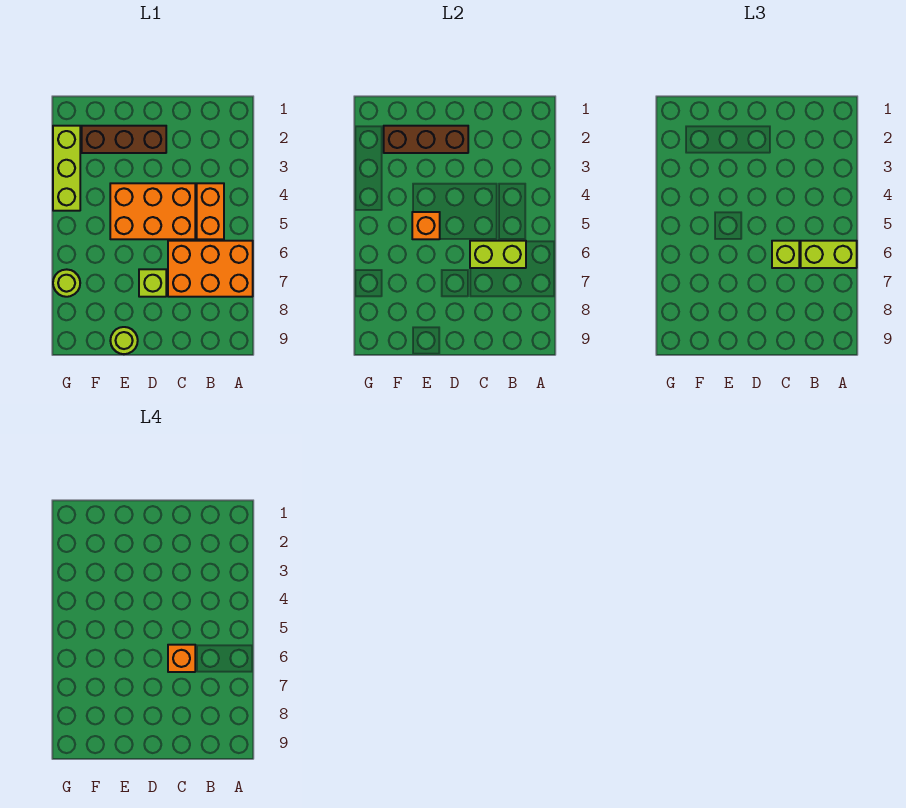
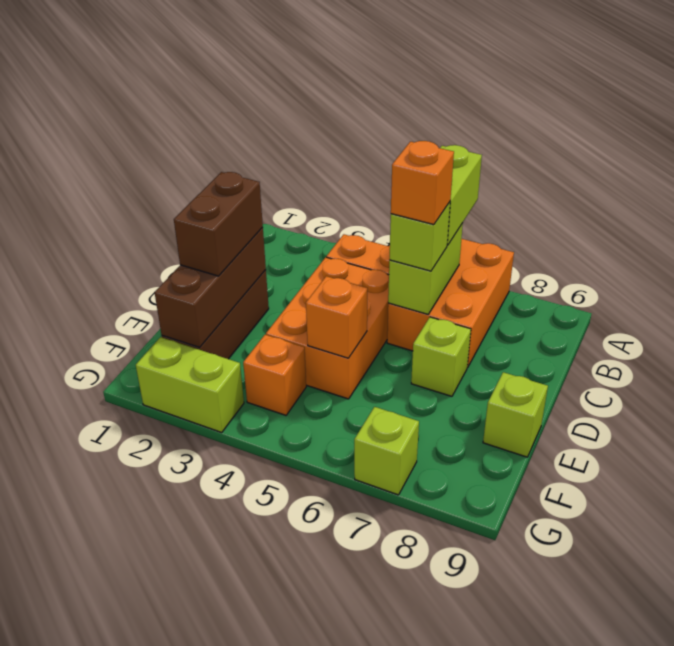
none -> brown 1x2 brick [174,172,263,276]
lime 1x1 round brick [110,327,138,354] -> lime 1x1 brick [483,372,548,457]
none -> orange 1x1 brick [243,335,306,415]
lime 1x3 brick [53,126,80,211] -> lime 1x2 brick [136,337,244,432]
lime 1x1 round brick [53,269,80,297] -> lime 1x1 brick [354,407,419,495]

